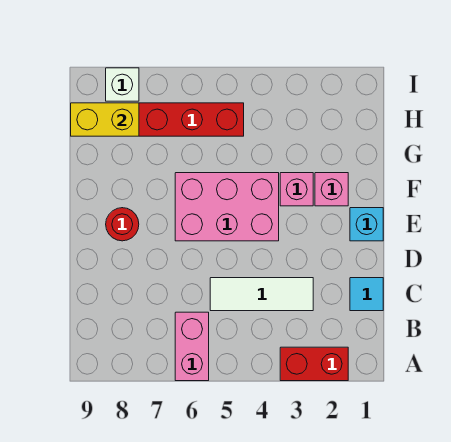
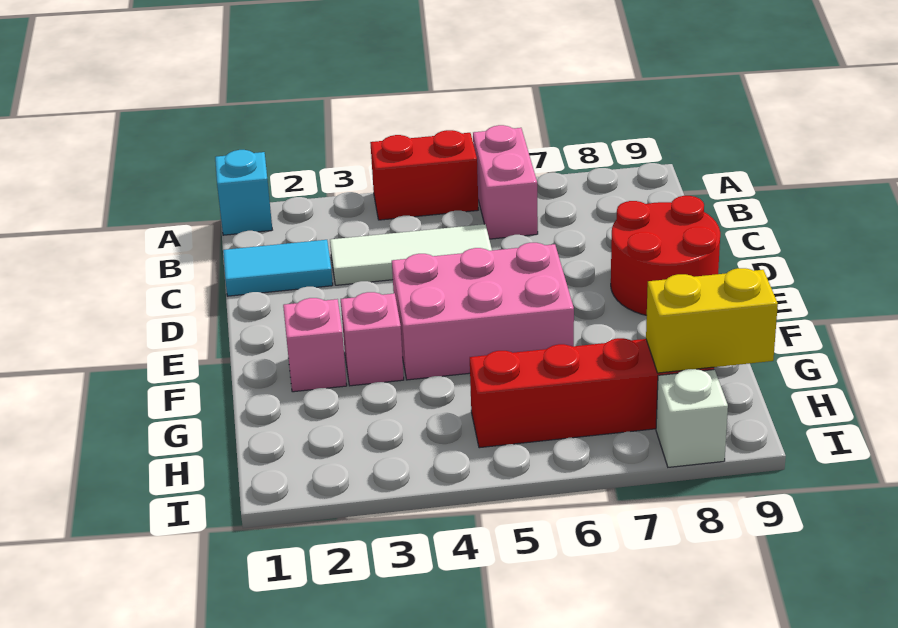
red 1x2 brick [280,347,348,381] -> red 1x2 brick moved to [370,130,479,220]
cyan 1x1 tile [350,278,383,311] -> cyan 1x2 tile [223,240,333,296]
cyan 1x1 brick [350,208,383,241] -> cyan 1x1 brick moved to [215,150,272,235]
red 1x1 round brick [106,208,139,241] -> red 2x2 round brick [611,196,720,315]

